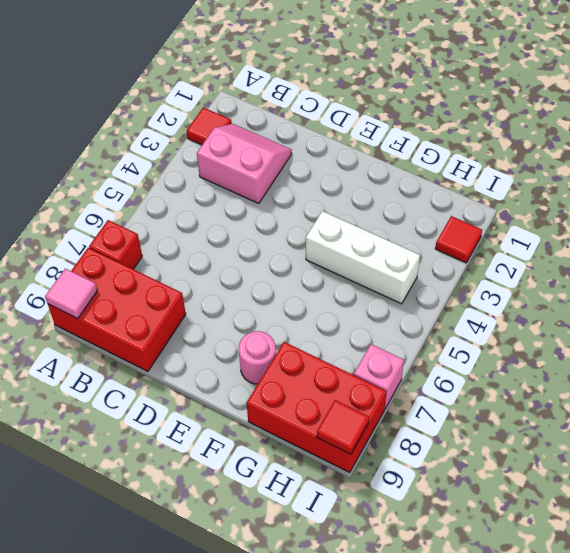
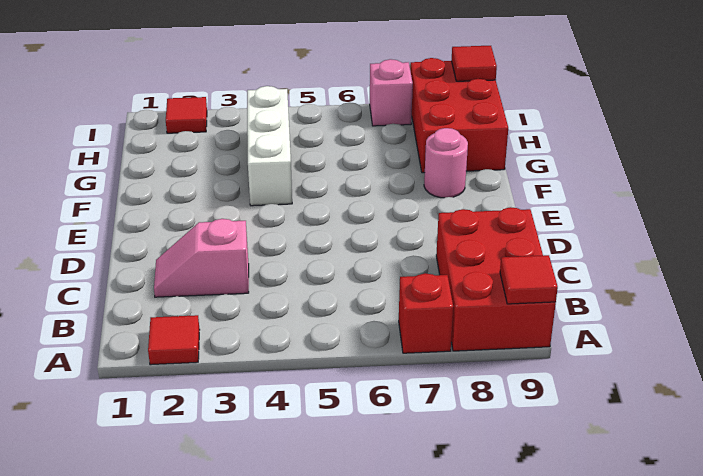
pink 1x1 tile [45,269,98,318] -> red 1x1 tile [500,255,558,304]
pink 2x2 slope [197,124,292,204] -> pink 1x2 slope [154,219,249,297]

